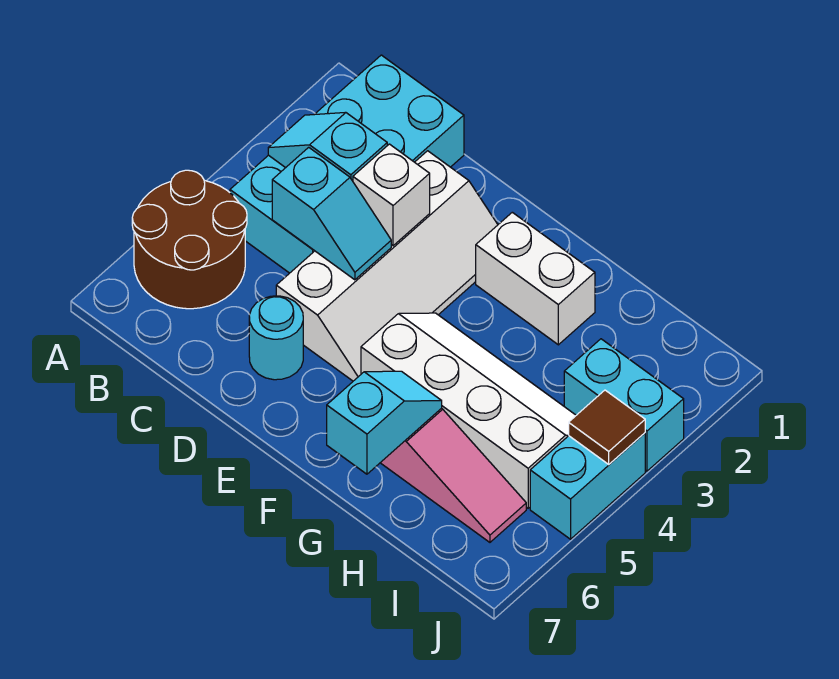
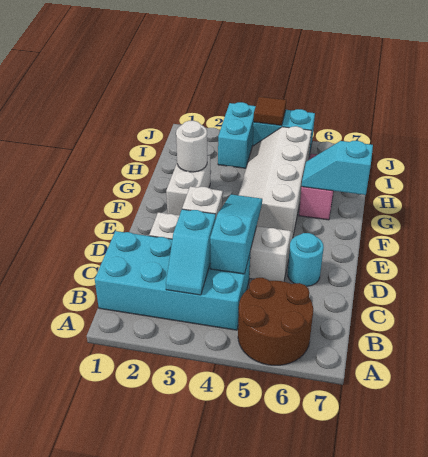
cyan 1x2 slope [272,147,391,280] -> cyan 1x3 slope [210,194,262,274]
none -> white 1x1 round brick [176,121,207,172]

